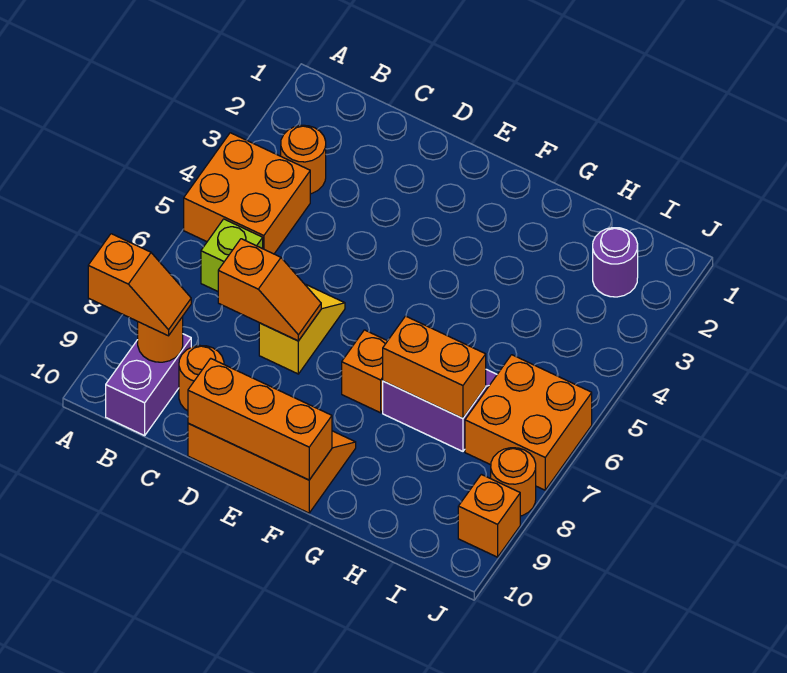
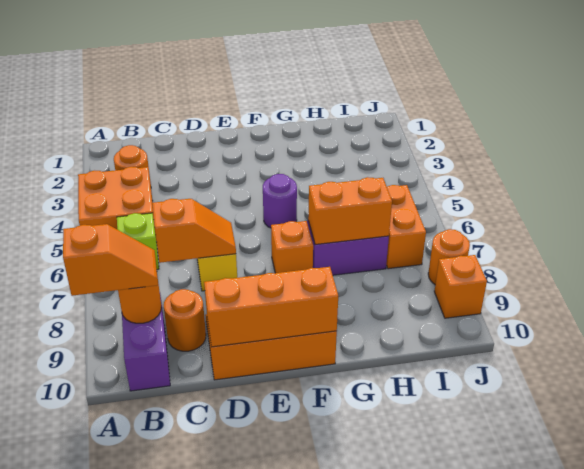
purple 1x1 round brick [593,228,638,297] -> purple 1x1 round brick moved to [263,174,297,228]
orange 2x2 brick [465,355,592,490] -> orange 1x2 brick [386,185,426,269]

